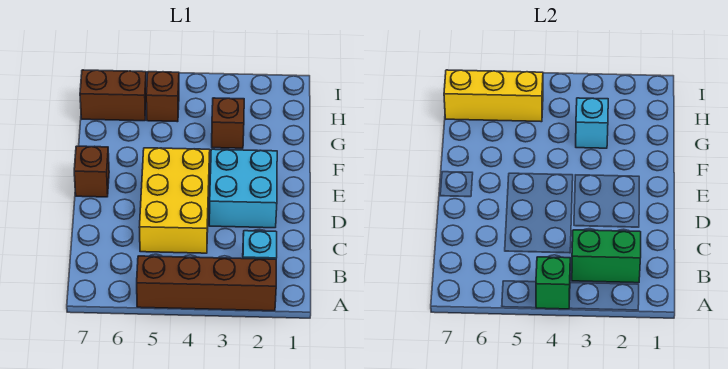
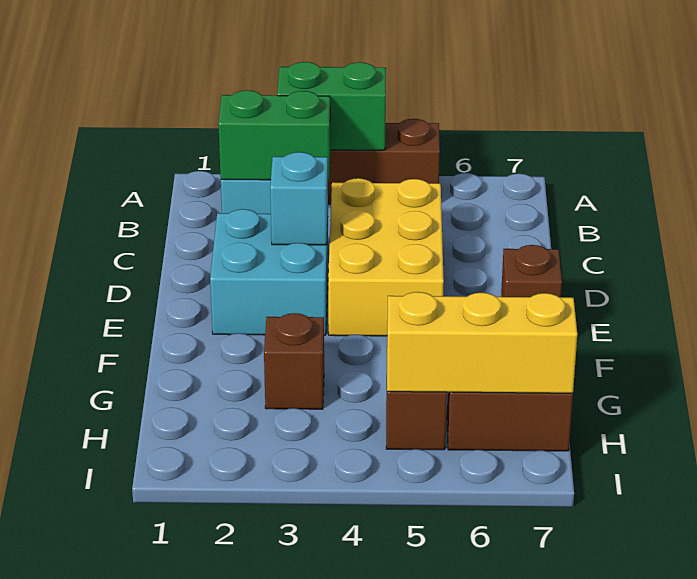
green 1x1 brick [536,257,570,309] -> green 1x2 brick [277,62,386,150]
cyan 1x1 brick [576,98,608,148] -> cyan 1x1 brick moved to [270,152,328,245]

